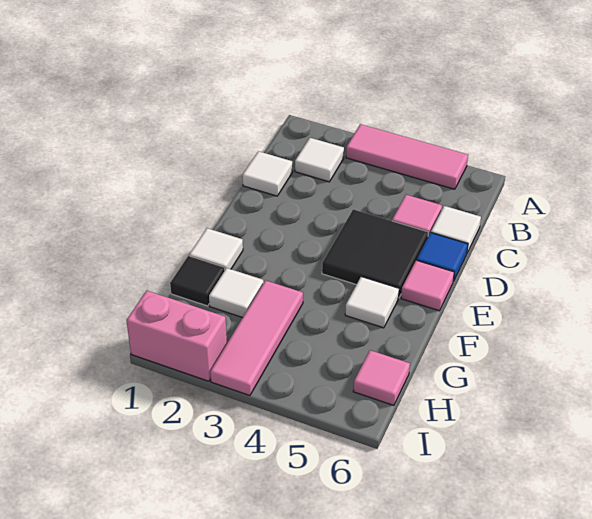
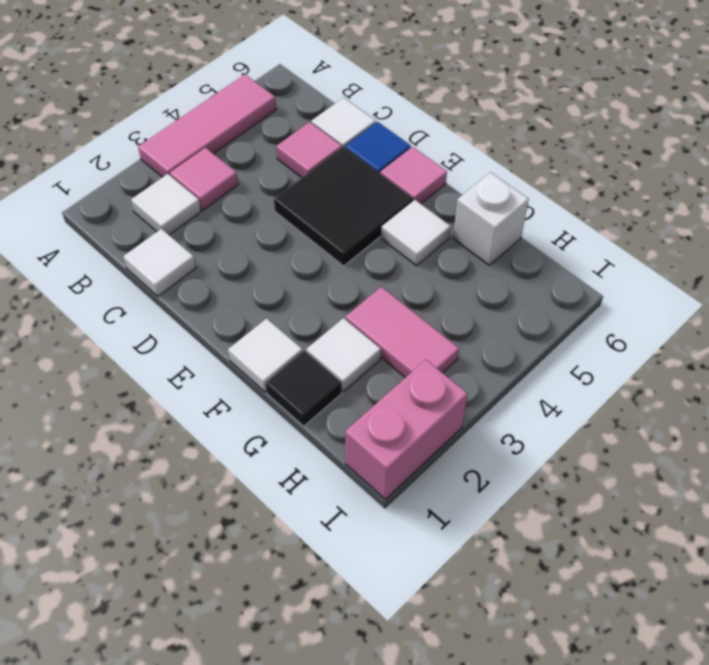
pink 1x3 tile [210,280,303,396] -> pink 1x2 tile [345,287,459,378]
none -> white 1x1 brick [453,172,529,265]
pink 1x1 tile [353,350,410,405] -> pink 1x1 tile moved to [170,148,238,210]

